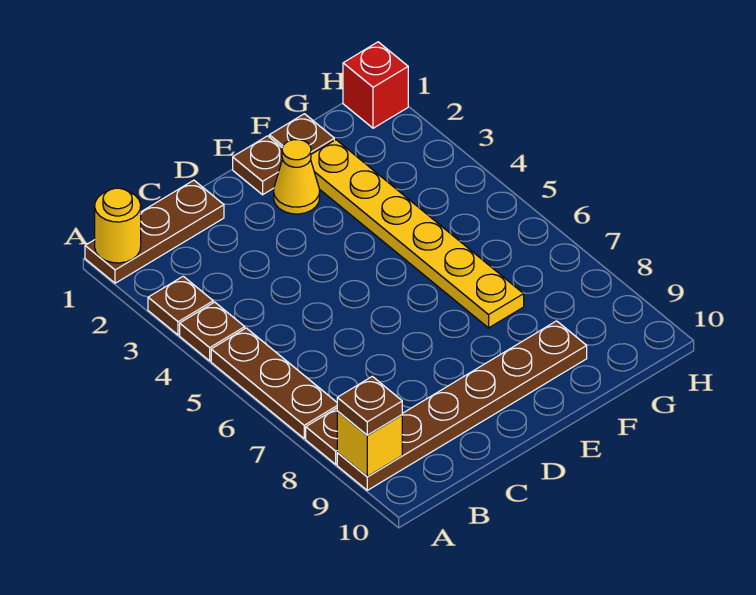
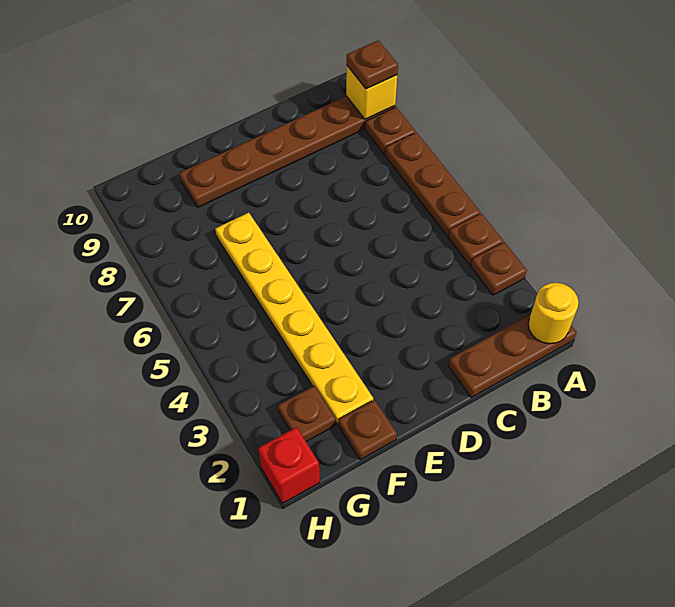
brown 1x1 plate [233,136,283,195] -> brown 1x1 plate moved to [278,386,336,441]
yellow 1x1 cone [274,140,320,214] -> none

